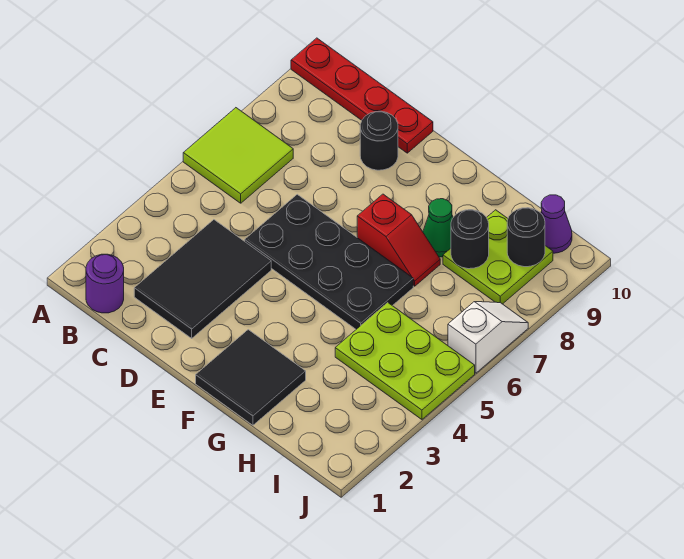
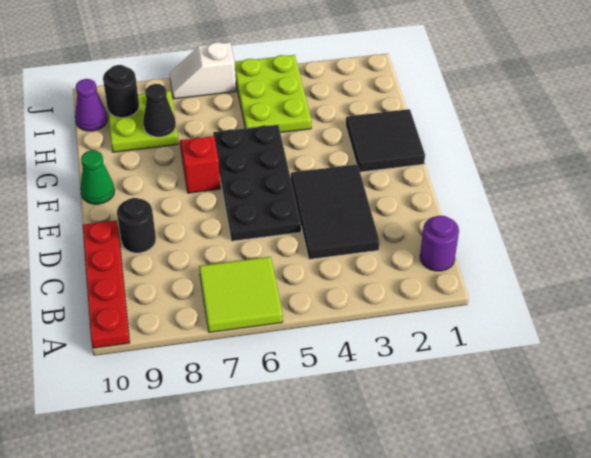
black 2x3 tile [134,220,271,338] -> black 2x3 tile turned to [291,164,379,259]
green 1x1 cone [423,199,453,257] -> green 1x1 cone moved to [80,150,115,204]
black 1x1 round brick [451,210,489,269] -> black 1x1 cone [143,84,176,137]

